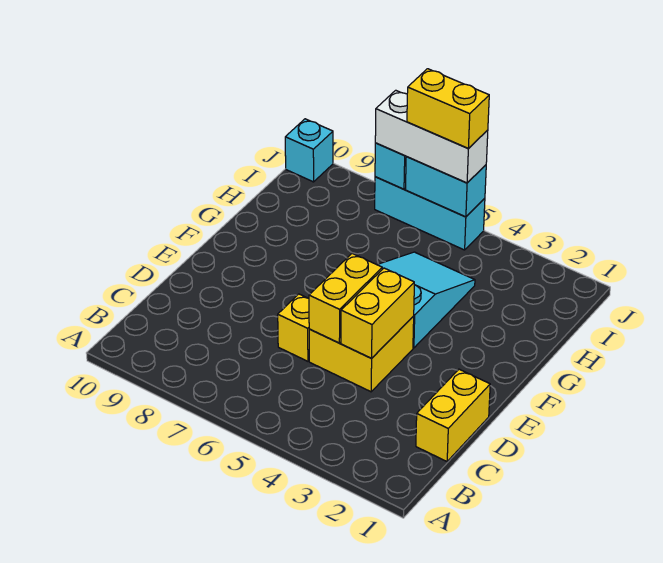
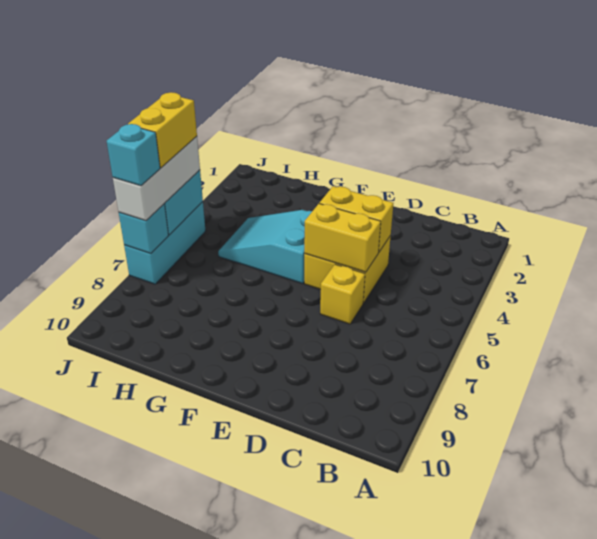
yellow 1x2 brick [416,369,490,461] -> none
cyan 1x1 brick [285,119,333,182] -> cyan 1x1 brick moved to [107,124,160,186]

